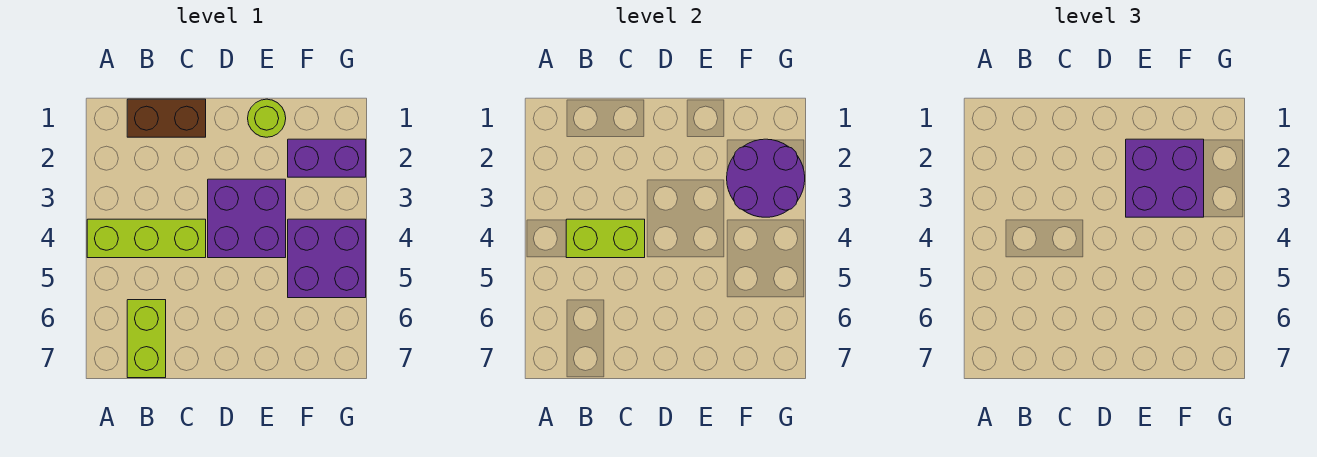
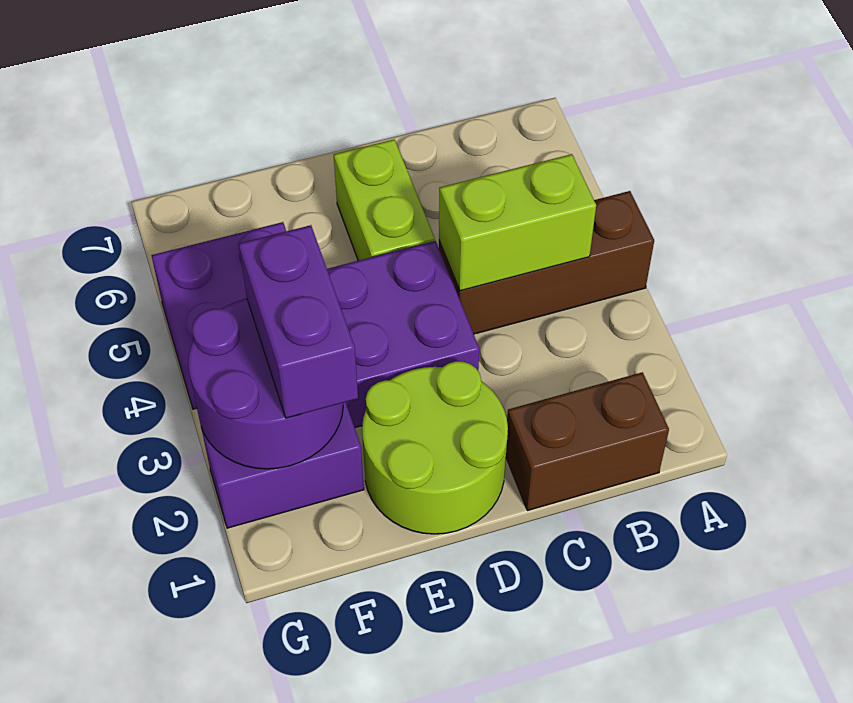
lime 1x3 brick [87,219,206,258] -> brown 1x3 brick [439,191,654,334]
lime 1x2 brick [127,300,166,378] -> lime 1x2 brick moved to [334,140,435,261]
lime 1x1 round brick [248,99,286,137] -> lime 2x2 round brick [362,361,508,534]
purple 2x2 brick [1126,139,1204,217] -> purple 1x2 brick [239,225,358,418]

